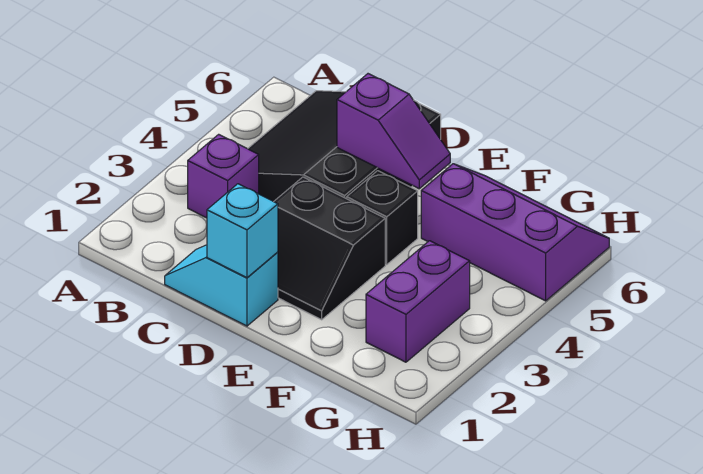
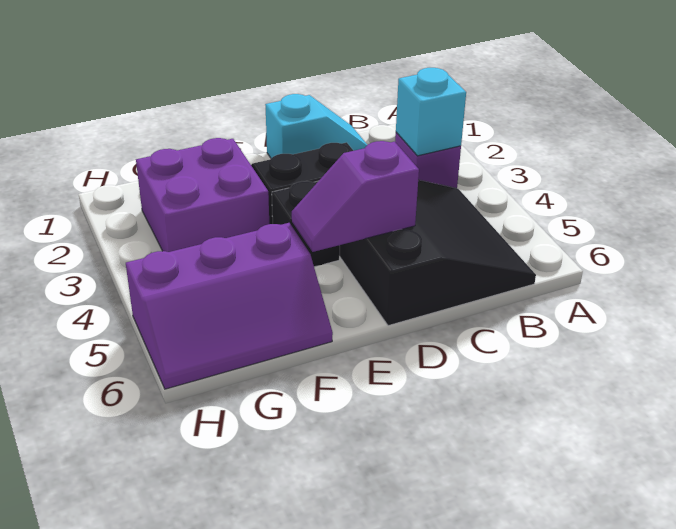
cyan 1x1 brick [207,184,278,278] -> cyan 1x1 brick moved to [396,68,466,156]
purple 1x2 brick [366,241,470,362] -> purple 2x2 brick [136,138,269,252]

